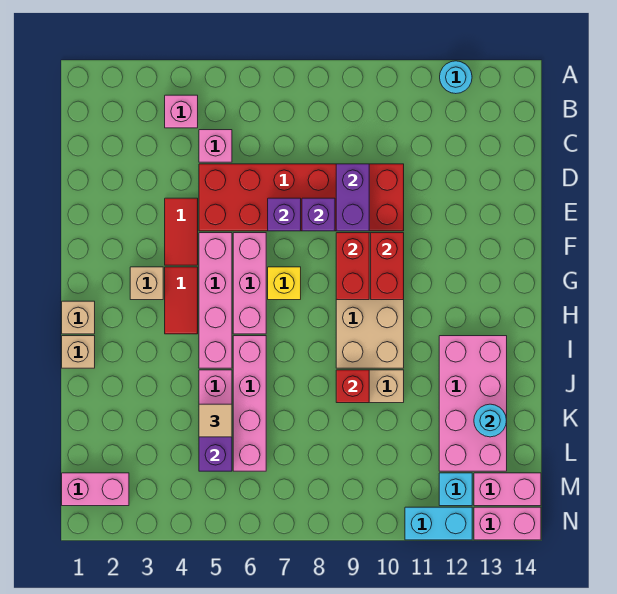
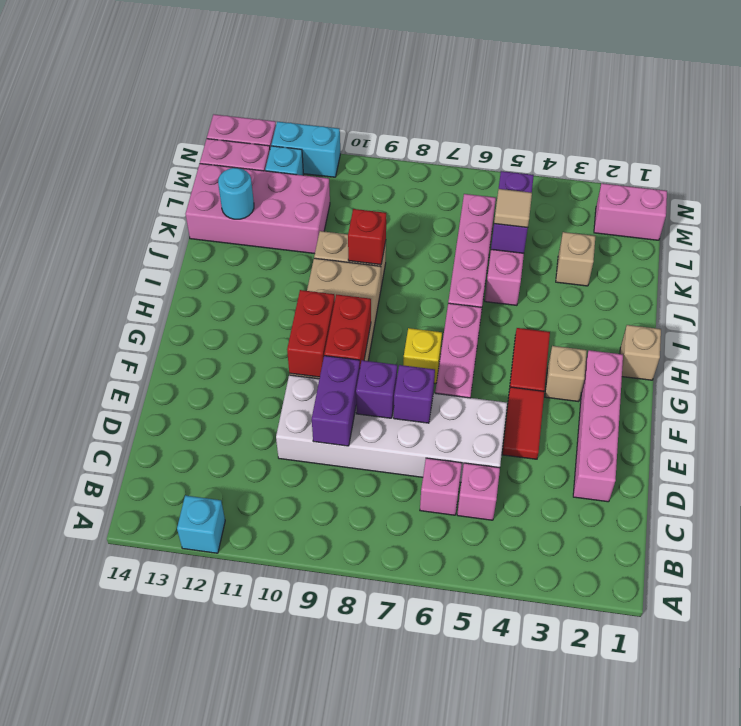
cyan 1x1 round brick [440,61,472,94] -> cyan 1x1 brick [177,495,225,553]
pink 1x1 brick [165,95,198,128] -> pink 1x1 brick moved to [420,458,462,515]
red 2x6 brick [199,164,404,231] -> white 2x6 brick [276,375,507,482]
pink 1x4 brick [199,233,232,368] -> pink 1x4 brick moved to [573,350,623,502]
tan 1x1 brick [62,336,95,368] -> tan 1x1 brick moved to [556,232,595,286]
pink 2x4 brick [439,336,507,471] -> pink 2x4 brick turned to [185,164,330,254]

